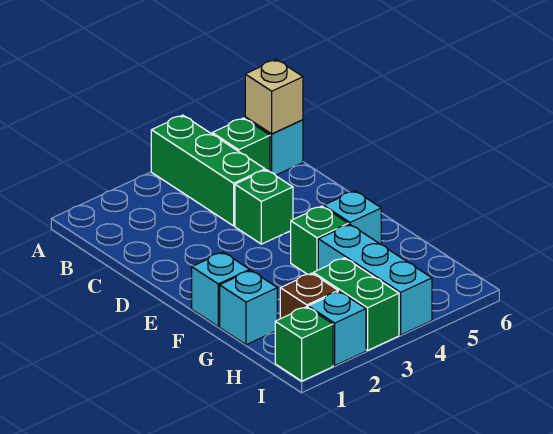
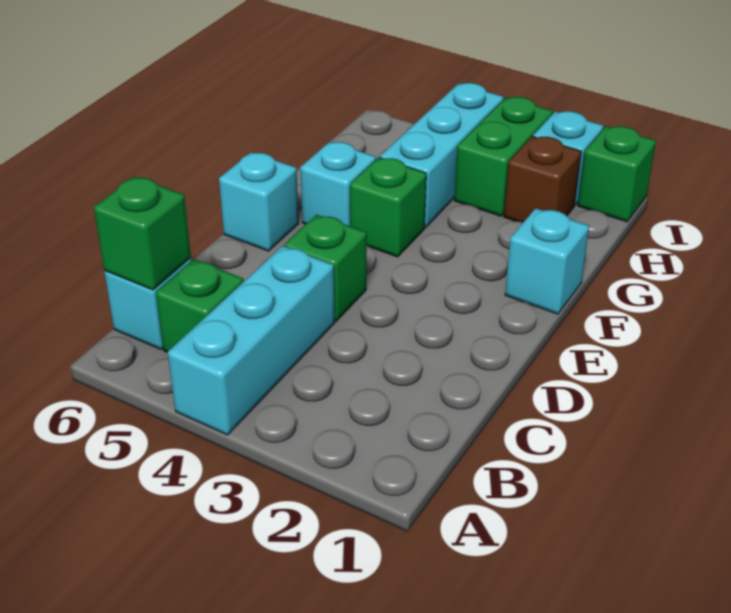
green 1x3 brick [151,115,265,226] -> cyan 1x3 brick [168,246,335,435]
tan 1x1 brick [245,60,303,134] -> green 1x1 brick [94,177,191,290]
cyan 1x1 brick [220,270,277,345] -> cyan 1x1 brick moved to [219,152,299,251]

